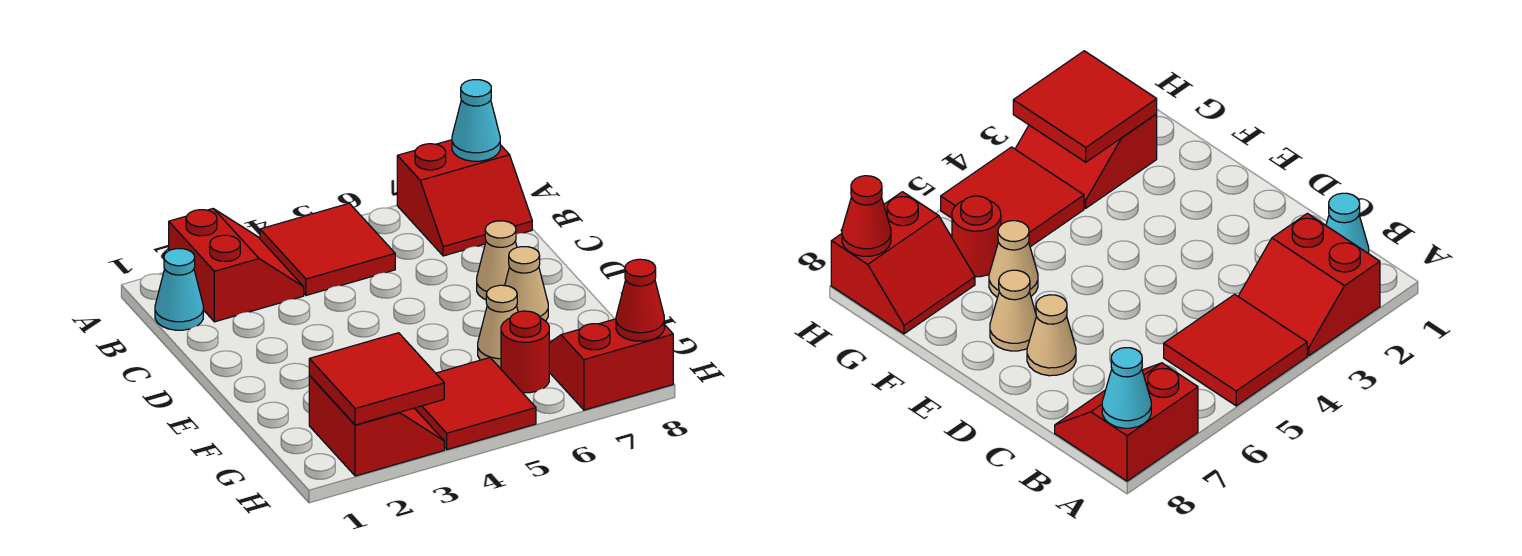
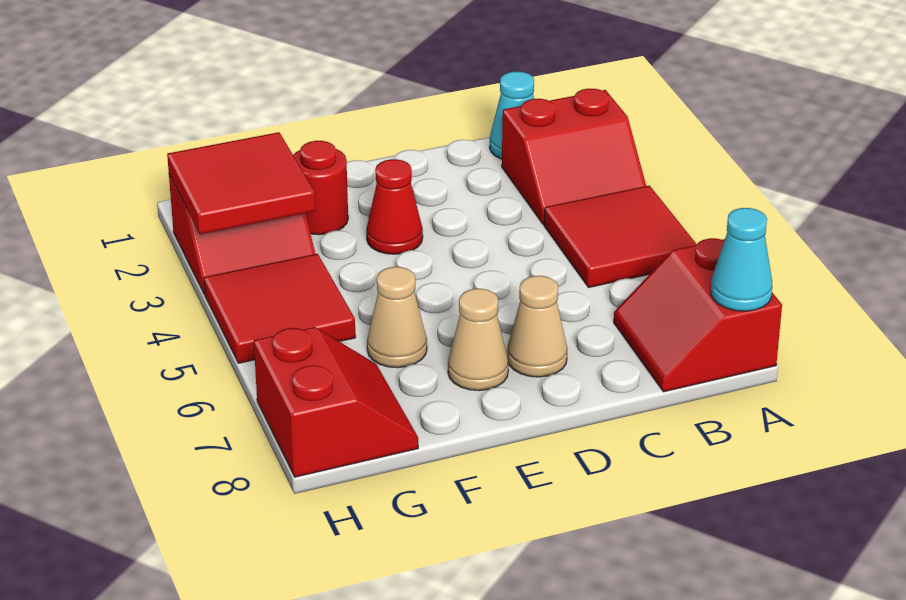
red 1x1 round brick [501,311,549,393] -> red 1x1 round brick moved to [293,141,348,235]
red 1x1 cone [616,259,664,341] -> red 1x1 cone moved to [366,159,423,254]

